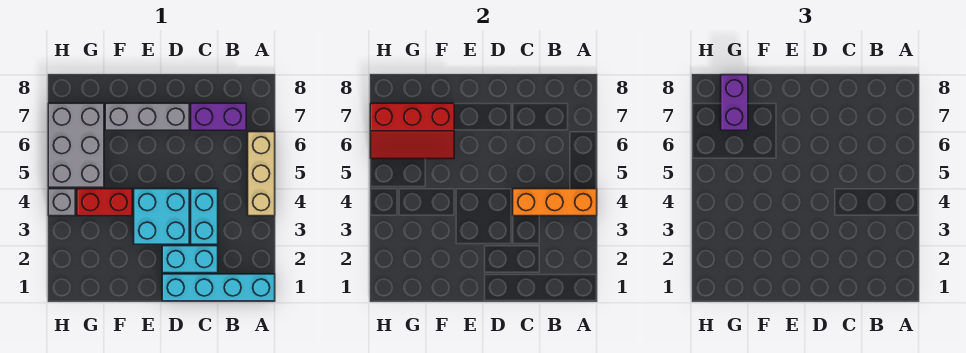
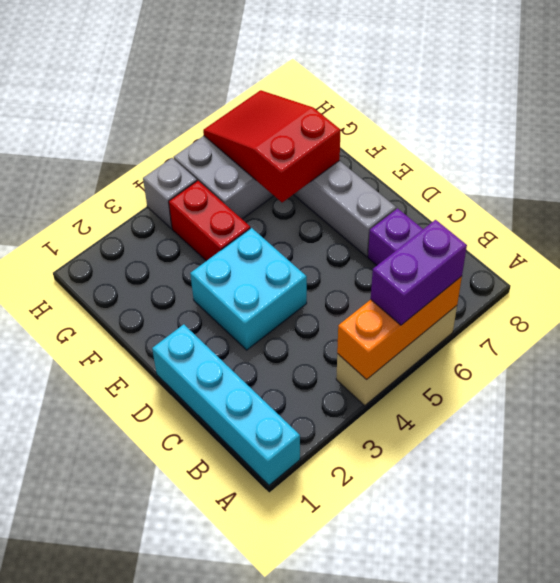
orange 1x3 brick [513,189,597,216] -> orange 1x3 brick turned to [337,276,462,380]
cyan 1x2 brick [162,246,218,273] -> none
cyan 1x2 brick [191,189,218,244] -> none
red 2x3 slope [370,103,454,159] -> red 2x3 slope turned to [203,90,341,202]
purple 1x2 brick [721,75,748,130] -> purple 1x2 brick moved to [371,220,467,325]

